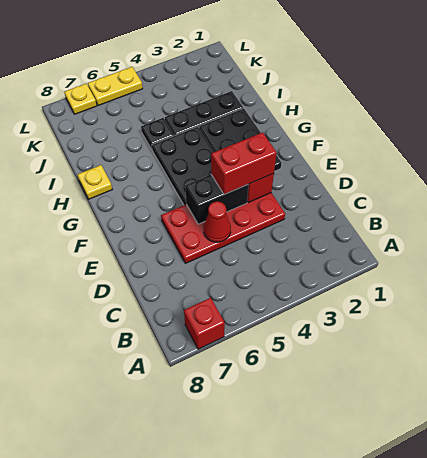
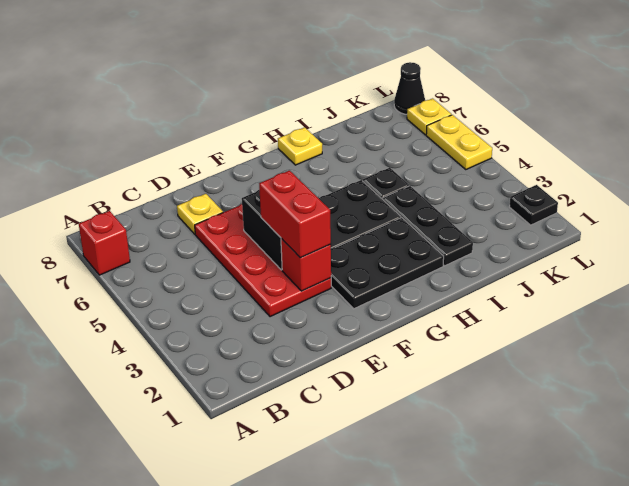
red 1x1 cone [204,201,231,242] -> none
none -> yellow 1x1 plate [177,194,223,234]
none -> black 1x1 plate [510,185,558,225]
none -> black 1x1 cone [394,62,425,114]

